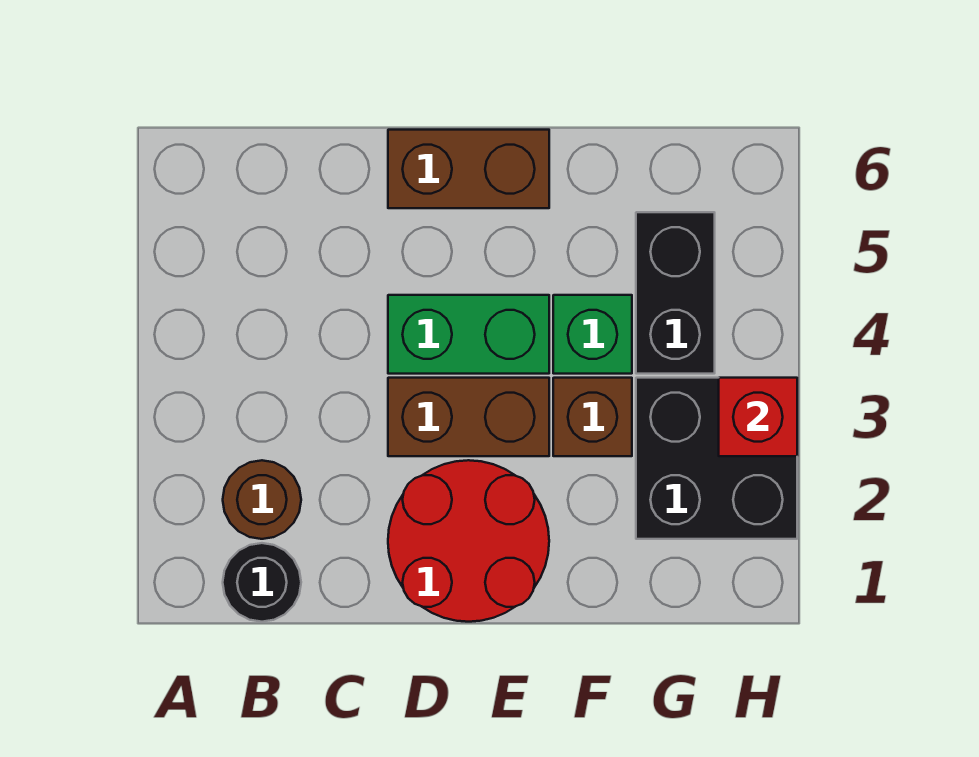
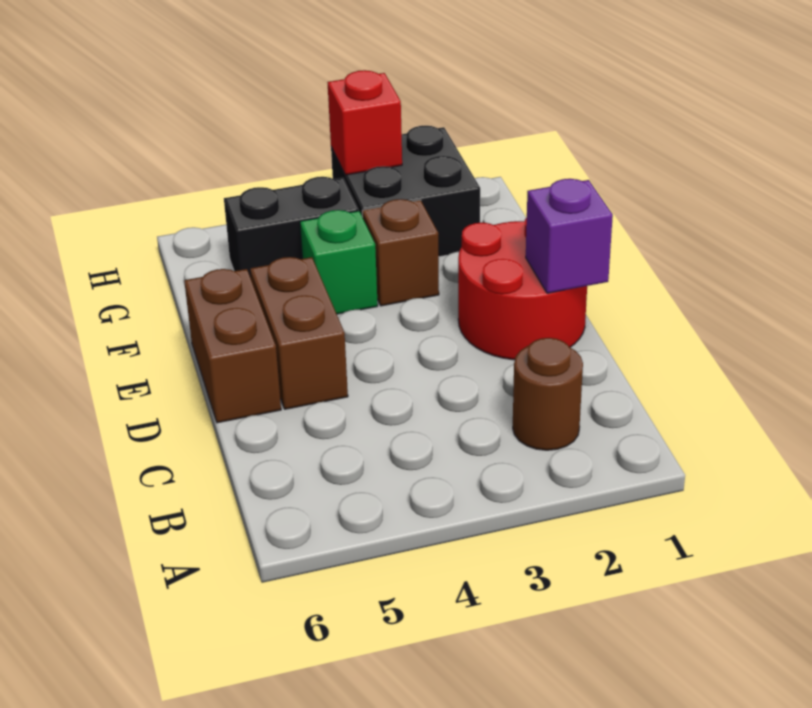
black 1x1 round brick [223,543,301,622] -> none
none -> purple 1x1 brick [526,179,613,293]
brown 1x2 brick [388,378,549,456] -> brown 1x2 brick moved to [250,257,348,409]
green 1x2 brick [388,295,549,374] -> none

